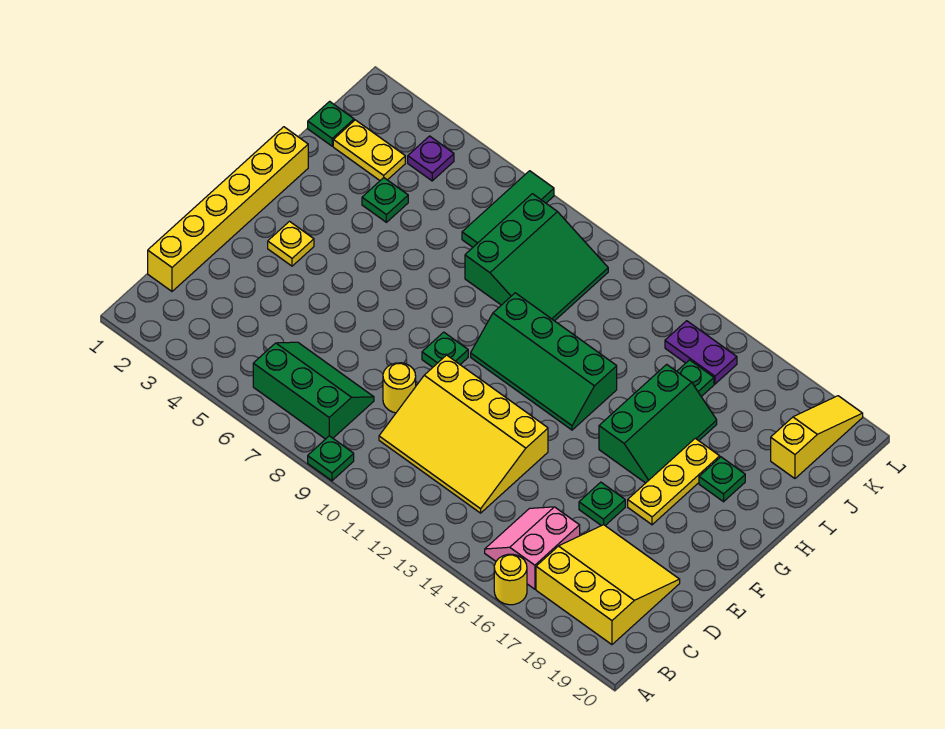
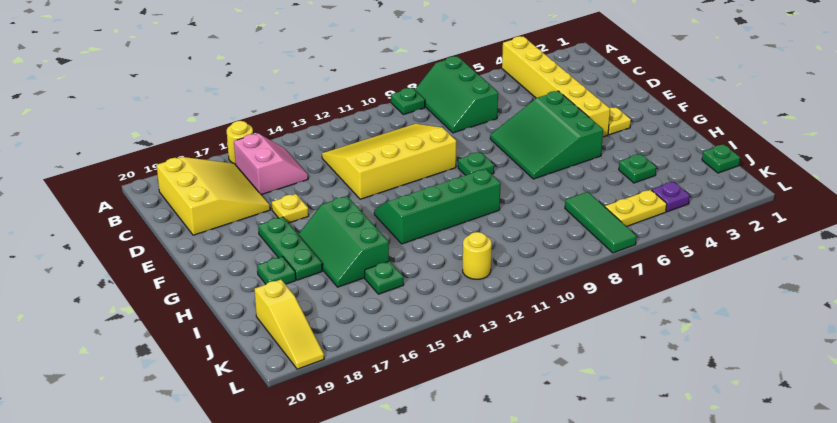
green 2x3 slope [253,342,374,439] -> green 2x3 slope turned to [415,56,498,133]
yellow 3x3 slope [536,525,680,645] -> yellow 3x3 slope turned to [157,157,270,235]
yellow 1x6 brick [148,127,308,291] -> yellow 1x6 brick moved to [502,36,610,137]
yellow 1x1 round brick [383,363,416,413] -> yellow 1x1 round brick moved to [463,232,492,279]
green 1x1 plate [579,482,625,526] -> yellow 1x1 plate [272,194,309,223]
yellow 1x3 plate [628,438,720,525] -> green 1x3 plate [258,217,322,280]
green 3x3 slope [465,194,608,321] -> green 3x3 slope moved to [490,91,603,179]
yellow 1x2 plate [333,120,405,180] -> yellow 1x2 plate moved to [605,190,667,227]
purple 1x2 plate [665,321,737,384] -> none

